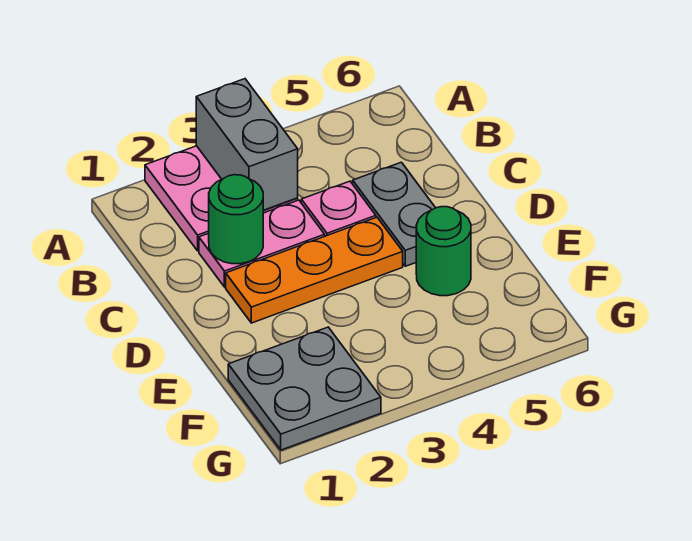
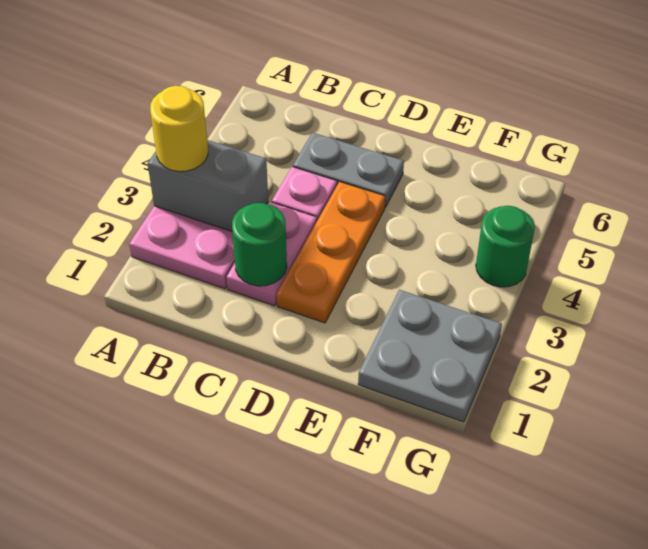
none -> yellow 1x1 round brick [150,86,208,172]
green 1x1 round brick [416,207,471,296] -> green 1x1 round brick moved to [476,206,535,287]

